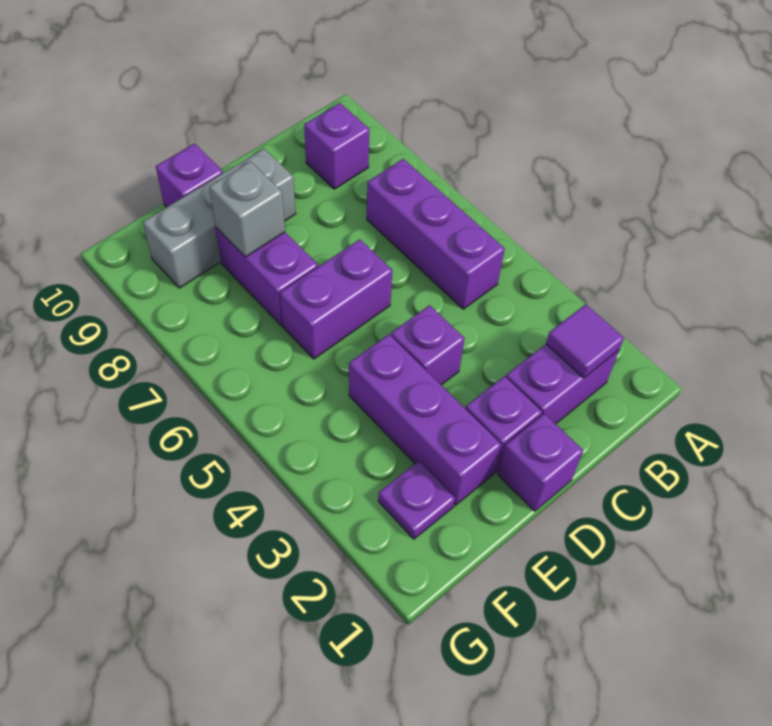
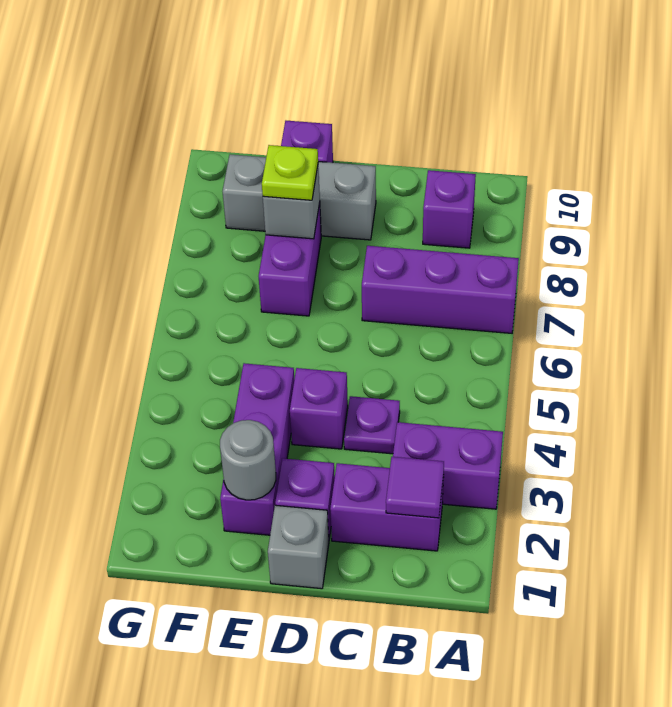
purple 1x3 brick [367,159,505,309] -> purple 1x3 brick turned to [362,246,519,333]
purple 1x1 brick [498,414,583,511] -> grey 1x1 brick [268,505,329,589]
purple 1x2 brick [280,239,392,359] -> purple 1x2 brick moved to [393,422,503,509]
none -> grey 1x1 round brick [220,420,276,500]
none -> lime 1x1 plate [262,145,318,200]
purple 1x1 plate [378,461,455,539] -> purple 1x1 plate moved to [344,396,400,454]

